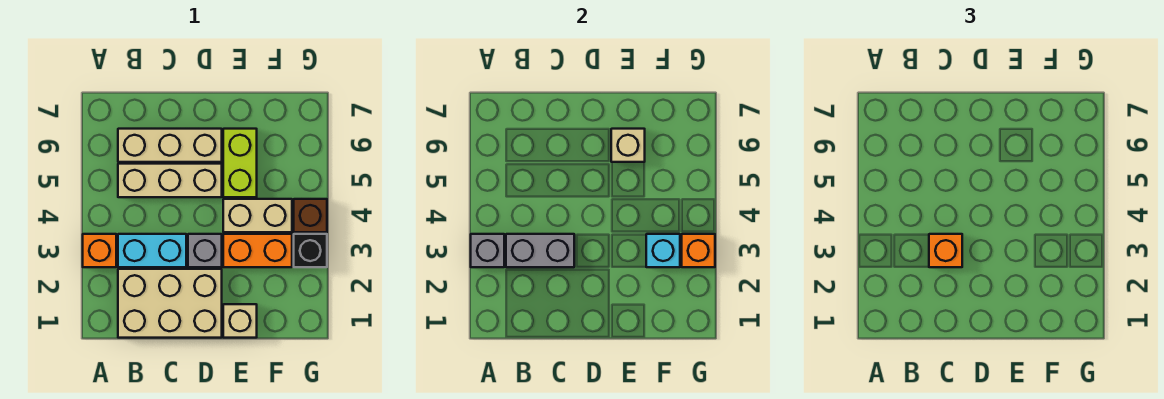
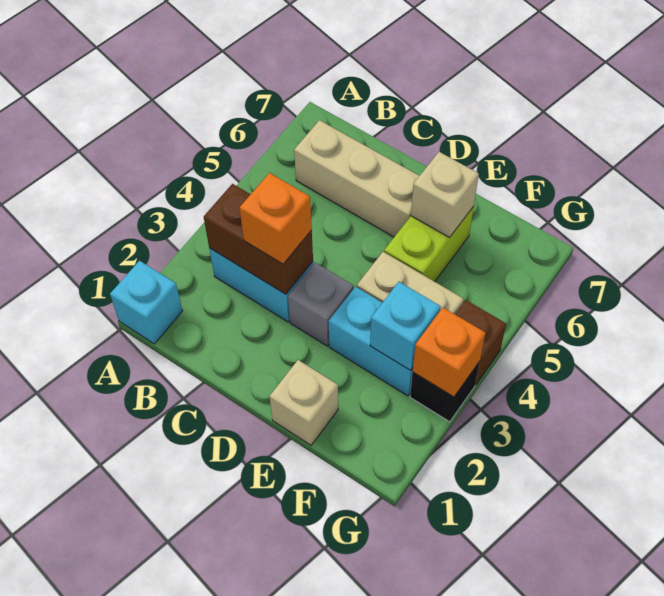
none -> cyan 1x1 brick [110,261,182,344]
orange 1x1 brick [83,234,116,267] -> none
grey 1x1 brick [471,234,504,267] -> none
tan 2x3 brick [118,269,222,338] -> none
grey 1x2 brick [506,234,574,267] -> brown 1x2 brick [204,184,313,294]
tan 1x3 brick [118,164,222,197] -> none
orange 1x2 brick [223,234,292,267] -> cyan 1x2 brick [329,287,413,396]

